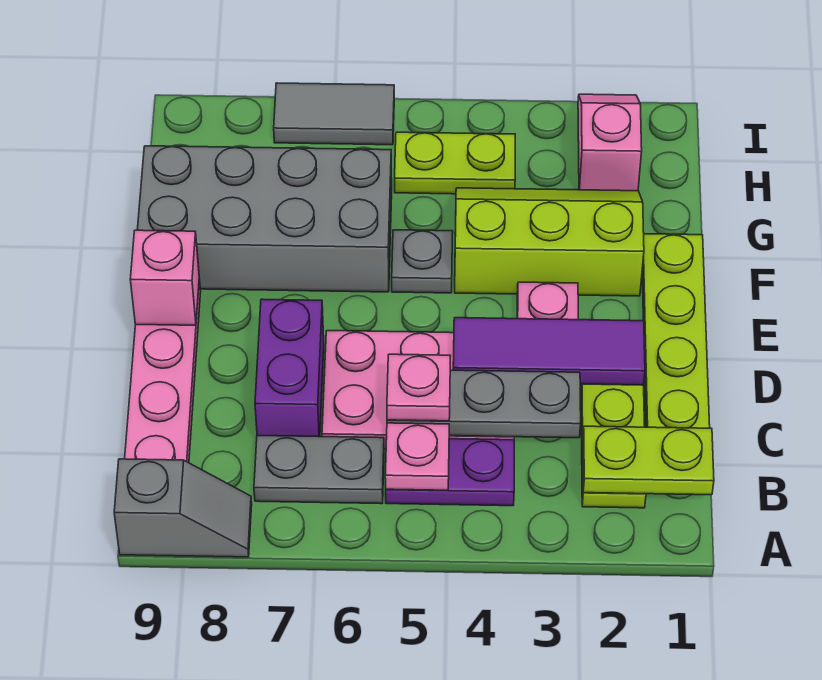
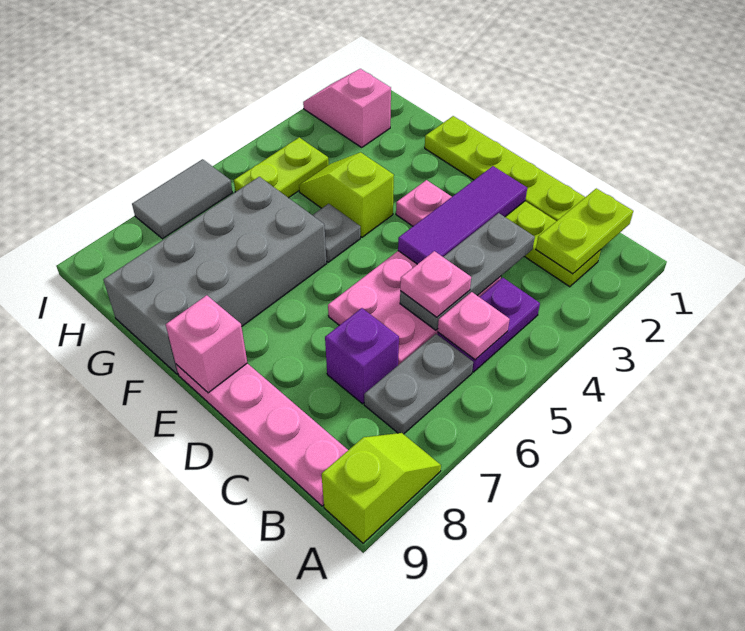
grey 1x2 slope [114,459,252,557] -> lime 1x2 slope [322,433,441,543]
purple 1x2 brick [255,299,324,437] -> purple 1x1 brick [325,308,399,404]
lime 2x3 slope [455,188,644,296] -> lime 1x2 slope [299,152,394,237]

